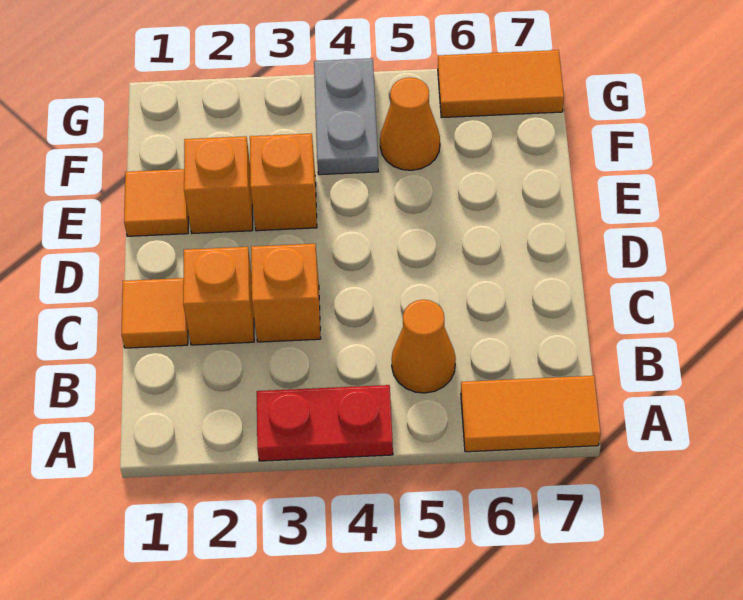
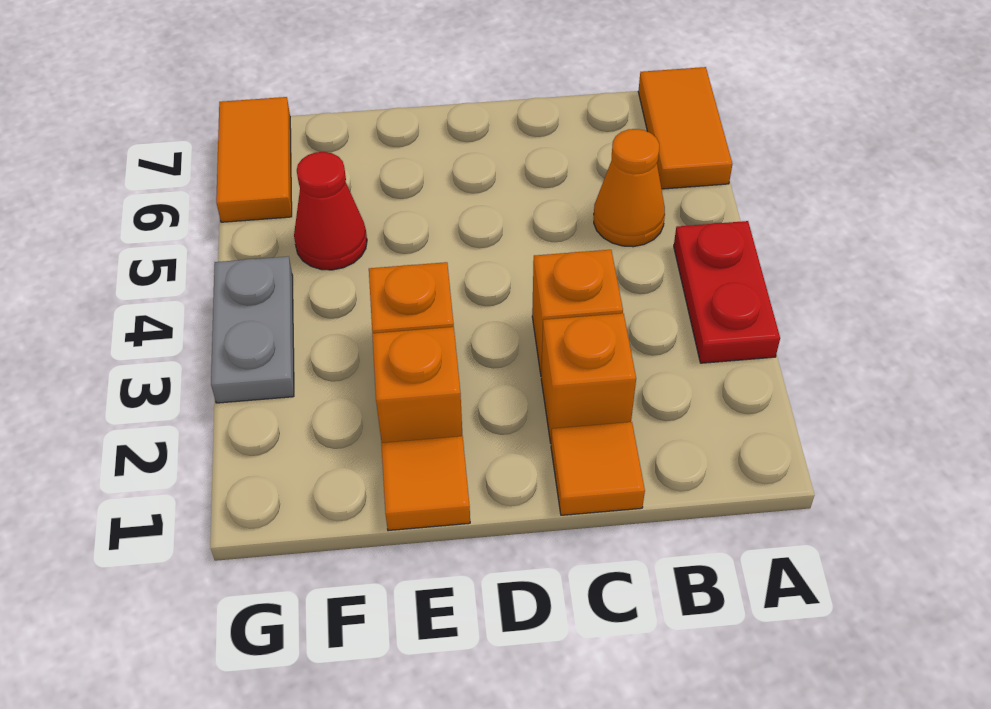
grey 1x2 plate [314,58,378,175] -> grey 1x2 plate turned to [211,256,294,403]
orange 1x1 cone [380,77,440,170] -> red 1x1 cone [294,152,367,270]

